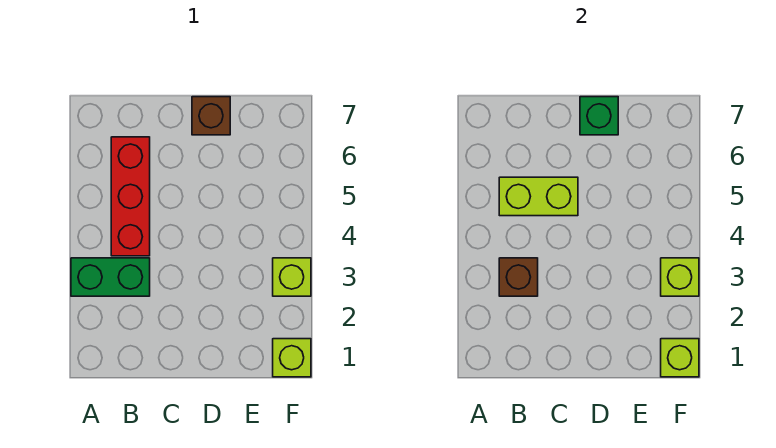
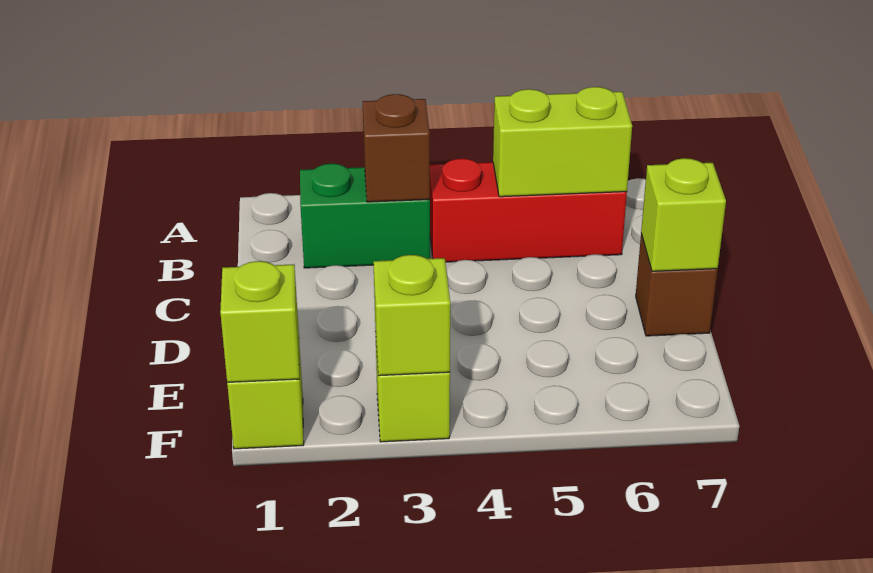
green 1x2 brick [71,258,150,296] -> green 1x2 brick turned to [300,164,430,268]
lime 1x2 brick [499,177,578,216] -> lime 1x2 brick turned to [493,87,632,197]
green 1x1 brick [580,97,618,135] -> lime 1x1 brick [641,158,726,271]

